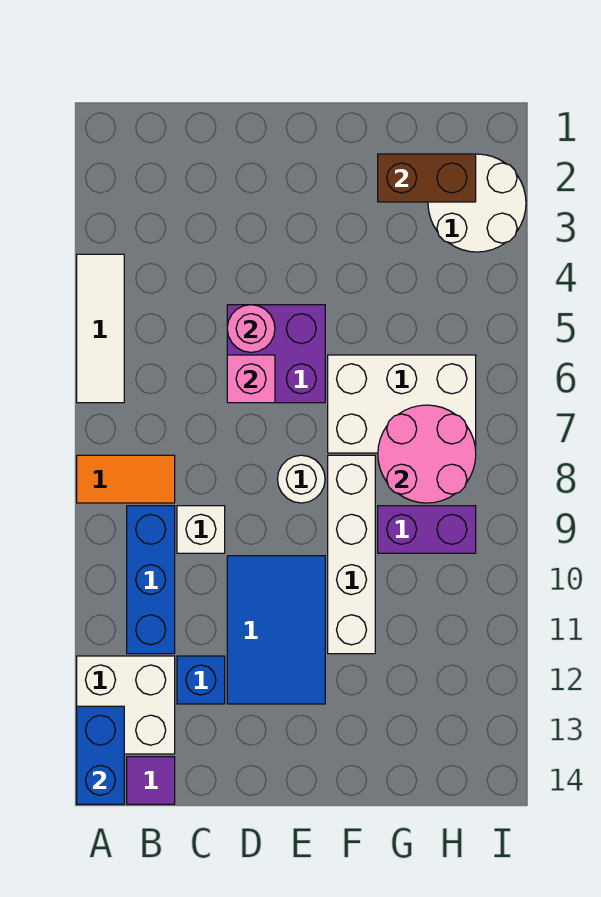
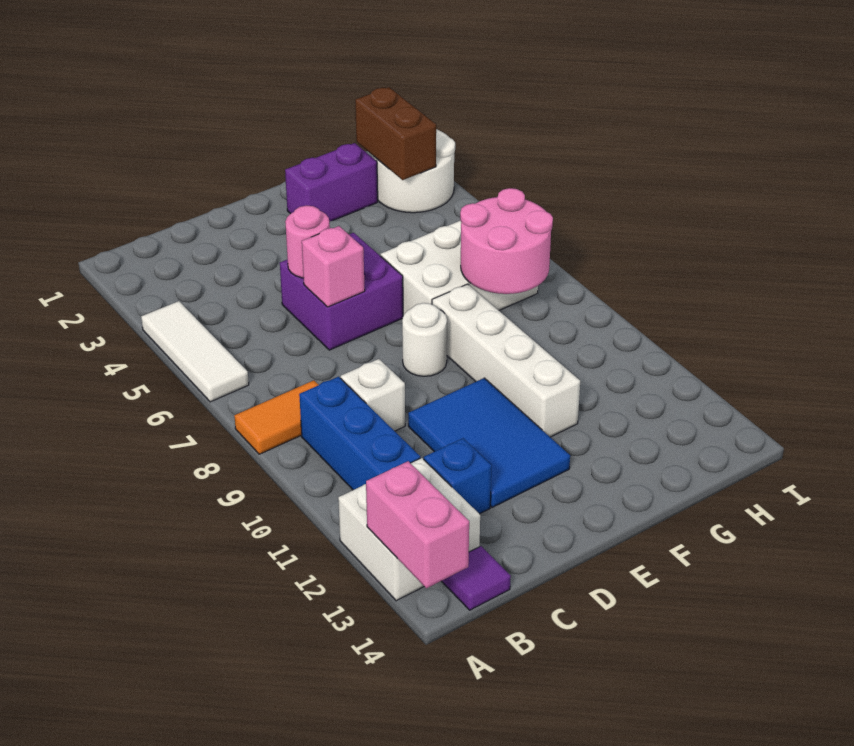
blue 1x2 brick [77,706,124,804] -> pink 1x2 brick [366,461,469,588]
brown 1x2 brick [378,154,476,202] -> brown 1x2 brick turned to [355,87,436,180]
purple 1x2 brick [378,506,476,553] -> purple 1x2 brick moved to [285,143,378,222]

